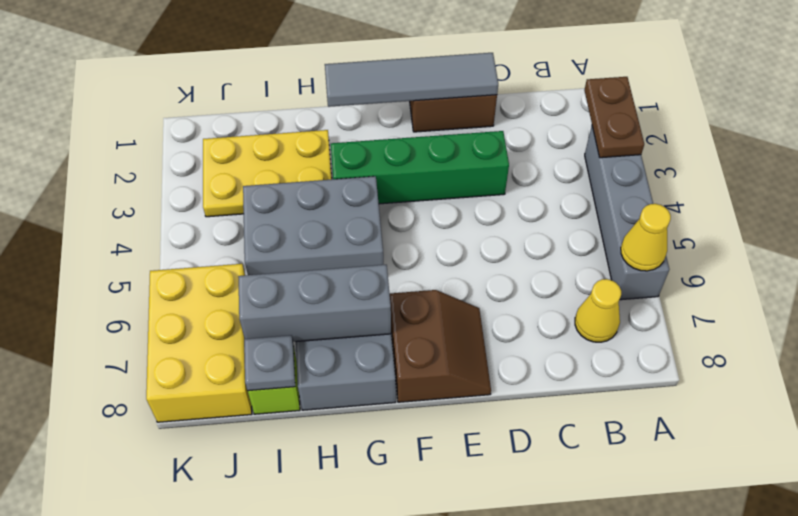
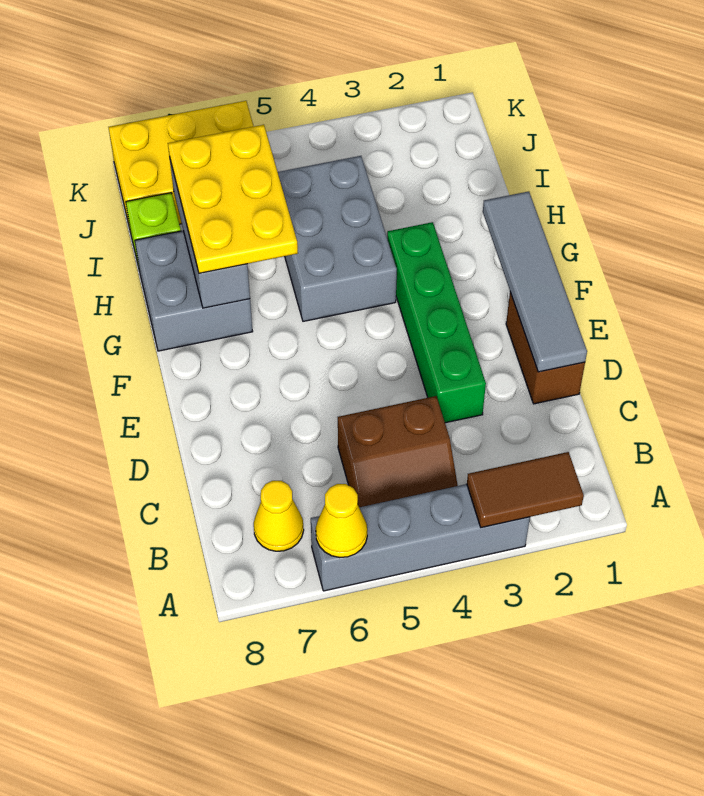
brown 1x2 plate [584,77,644,158] -> brown 1x2 tile [467,452,584,528]
brown 2x2 slope [390,290,491,402] -> brown 2x2 slope moved to [338,396,458,507]
yellow 2x3 plate [203,130,332,217] -> yellow 2x3 plate moved to [168,125,298,273]
grey 1x1 plate [244,335,295,391] -> none

